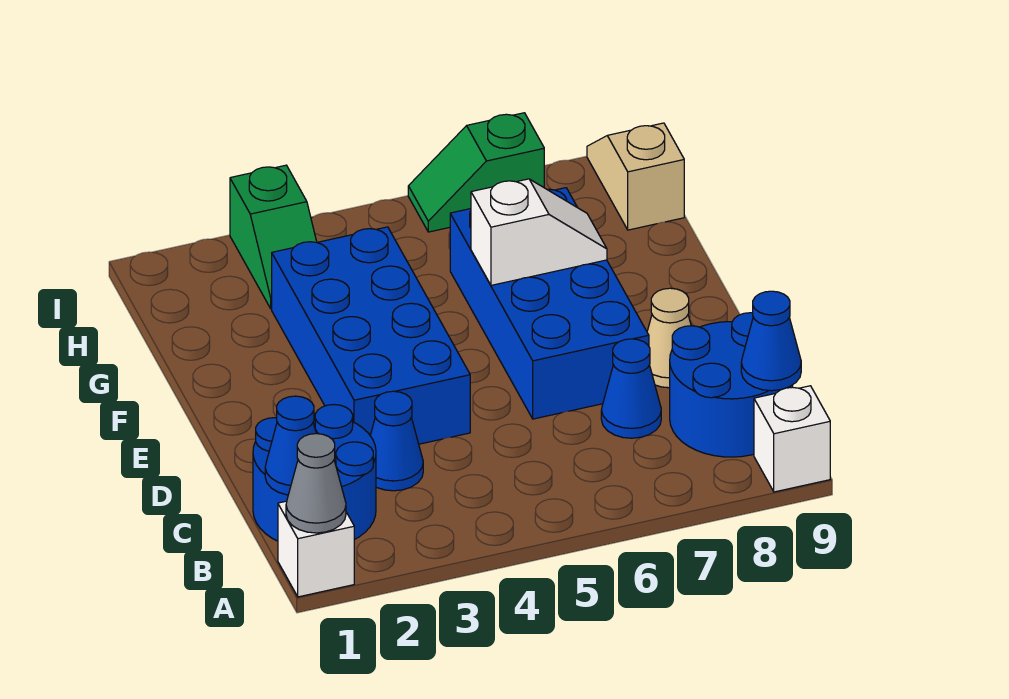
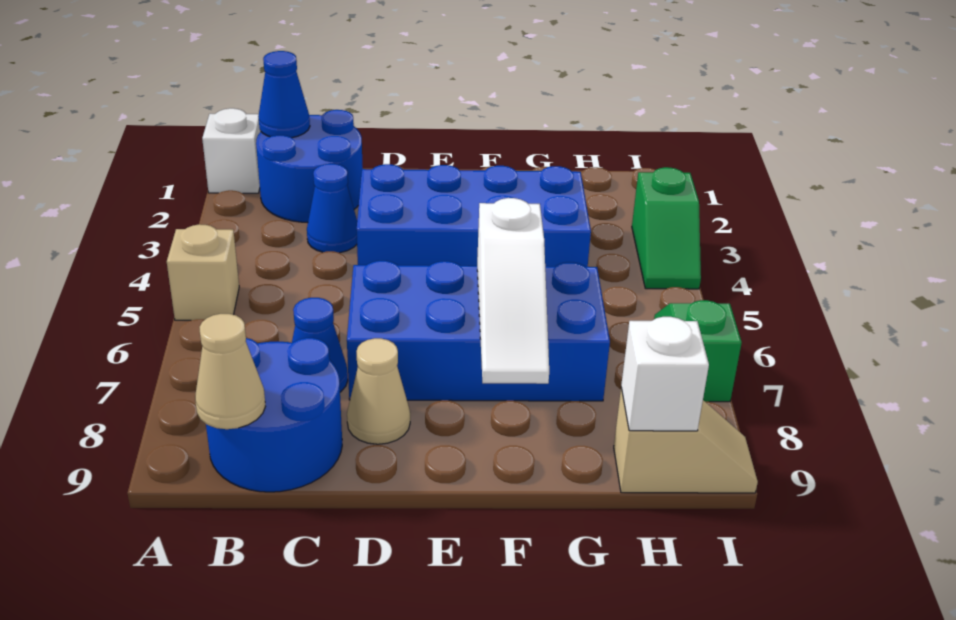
grey 1x1 cone [286,434,346,533] -> none
none -> tan 1x1 brick [167,224,239,320]
white 1x1 brick [754,386,830,492] -> white 1x1 brick moved to [621,317,709,431]
blue 1x1 cone [741,291,801,391] -> tan 1x1 cone [195,314,265,429]
white 1x2 slope [471,179,607,285] -> white 1x3 slope [477,198,549,384]
green 1x2 slope [230,165,317,309] -> green 1x2 slope turned to [632,167,701,289]

